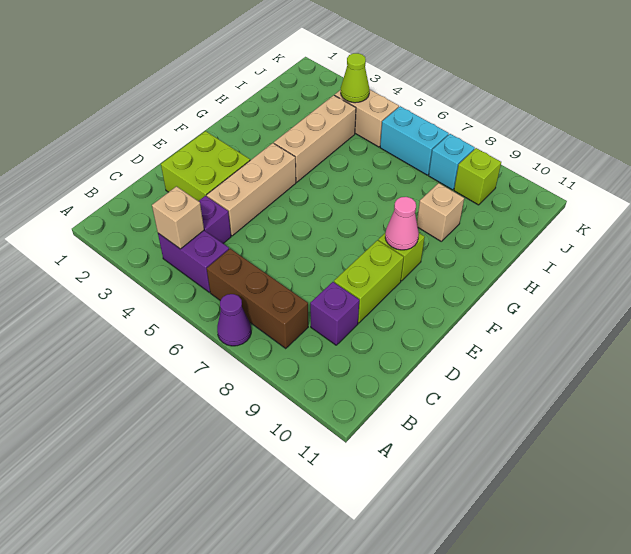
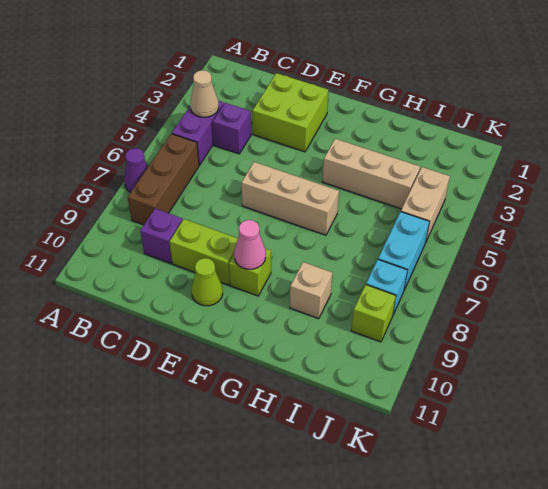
tan 1x1 brick [152,186,204,249] -> tan 1x1 cone [190,70,219,117]
tan 1x3 brick [207,143,296,236] -> tan 1x3 brick moved to [241,162,339,235]
lime 1x1 cone [341,53,369,103] -> lime 1x1 cone moved to [192,258,223,306]

